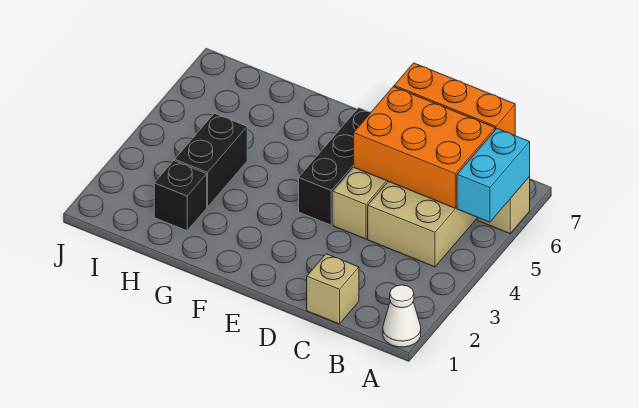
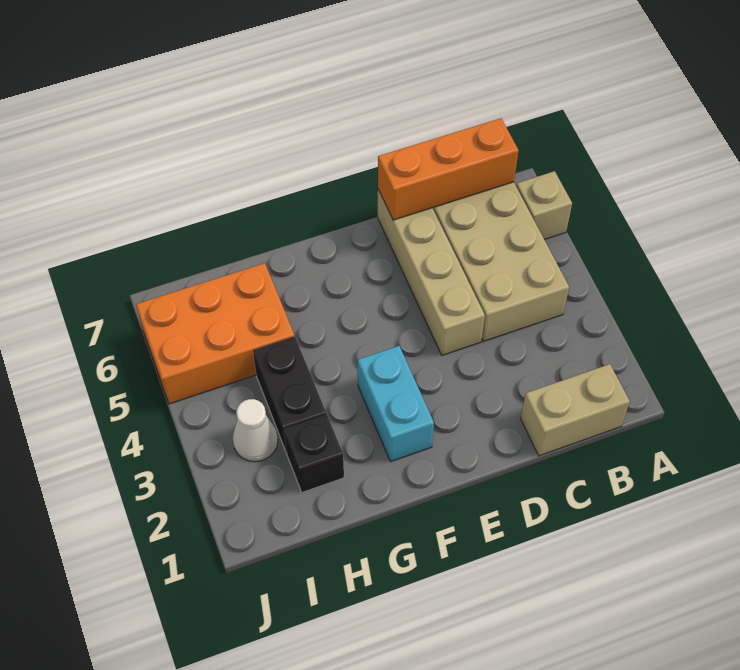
white 1x1 cone [383,285,421,347] -> white 1x1 cone moved to [233,399,278,462]
cyan 1x2 brick [457,129,530,222] -> cyan 1x2 brick moved to [358,346,434,462]
orange 2x3 brick [353,87,495,208] -> orange 2x3 brick moved to [136,263,295,404]
tan 1x1 brick [307,254,359,324] -> tan 1x2 brick [521,364,630,456]
black 1x3 brick [299,108,371,225] -> none

